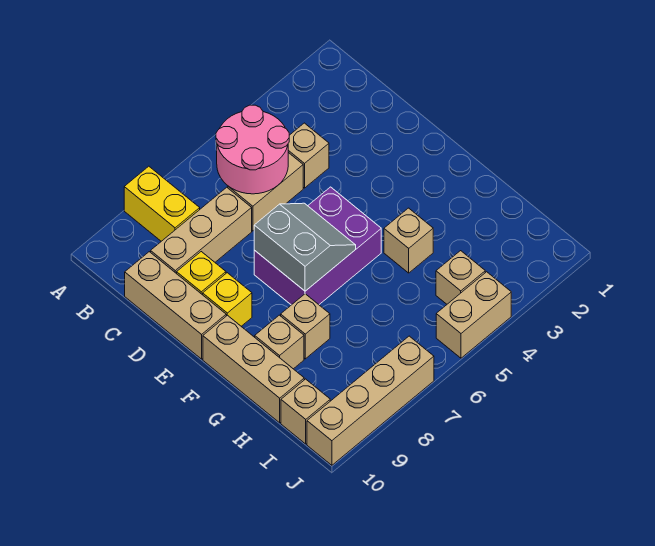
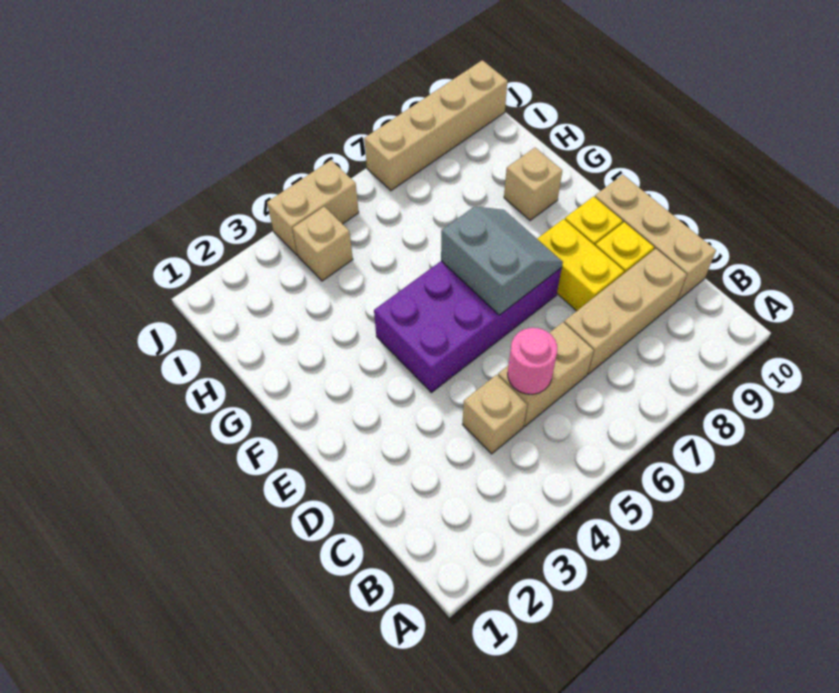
yellow 1x2 brick [124,166,200,241] -> yellow 1x2 brick moved to [537,219,624,311]
pink 2x2 round brick [216,105,289,194] -> pink 1x1 round brick [508,328,557,394]
purple 2x3 brick [254,187,381,305] -> purple 2x4 brick [374,261,562,393]
grey 2x2 slope [254,203,356,291] -> grey 2x2 slope turned to [441,207,563,315]
tan 1x3 brick [203,315,304,423] -> none
tan 1x1 brick [384,208,433,273] -> none
tan 1x1 brick [281,294,330,359] -> none
tan 1x1 brick [281,379,330,444] -> none

